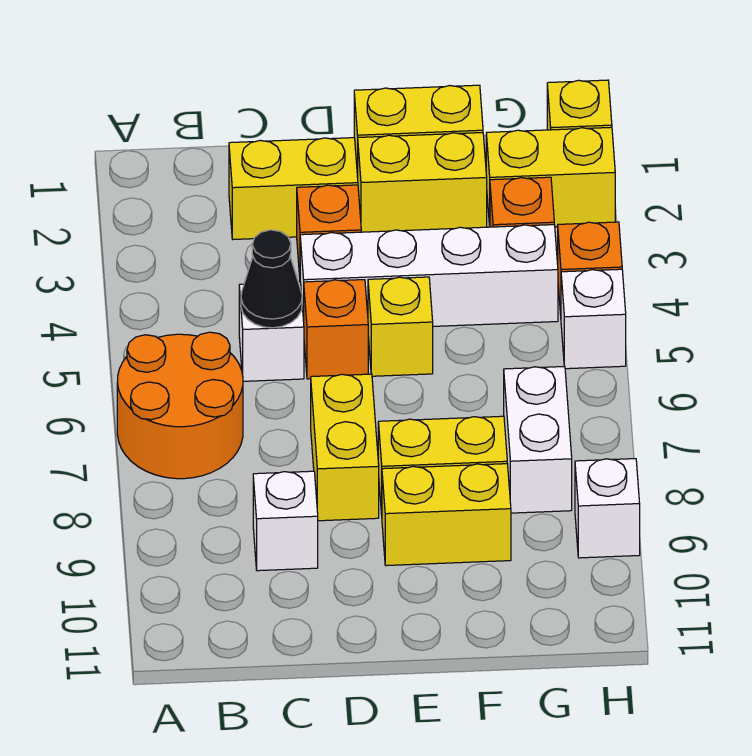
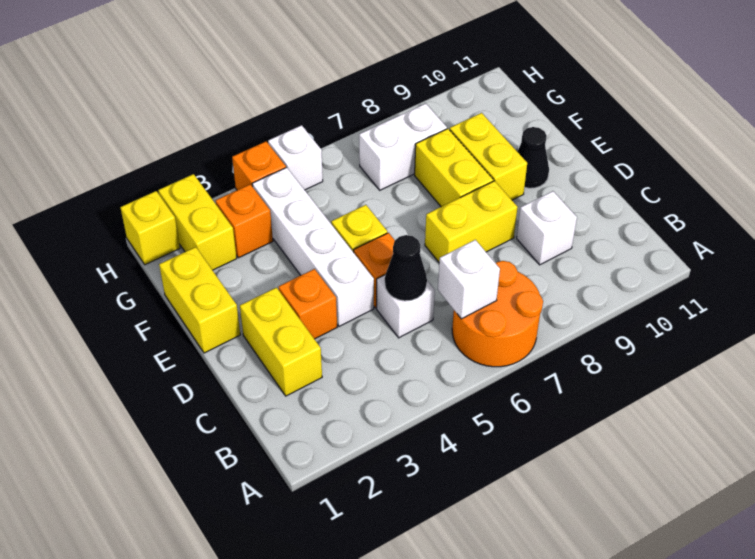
yellow 1x2 brick [358,133,487,232] -> none
none -> black 1x1 cone [517,127,549,188]
white 1x1 brick [575,459,640,558] -> white 1x1 brick moved to [438,240,500,319]

